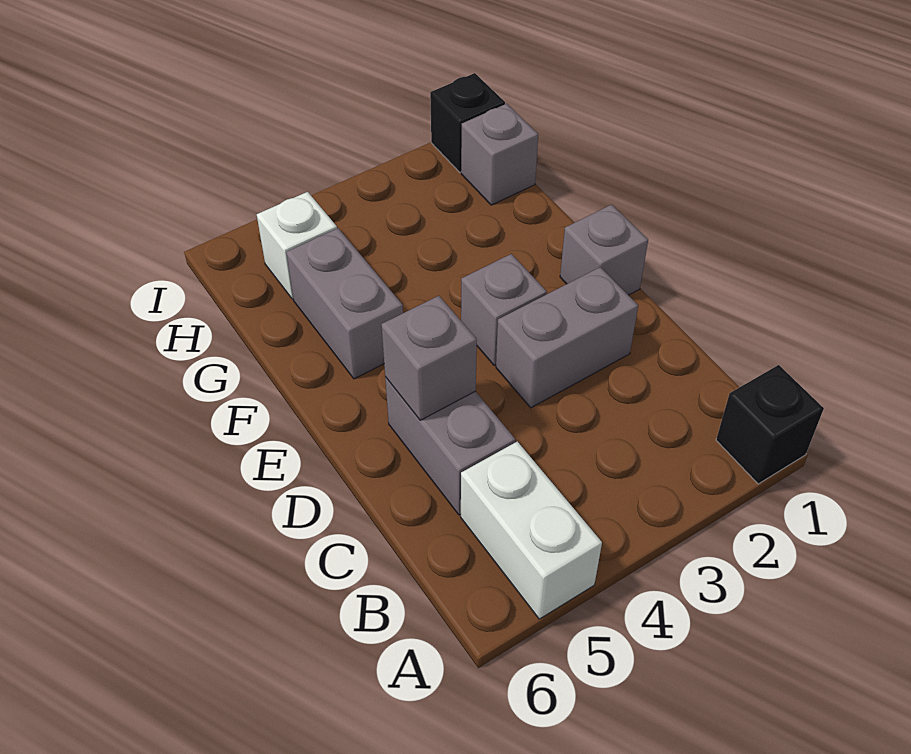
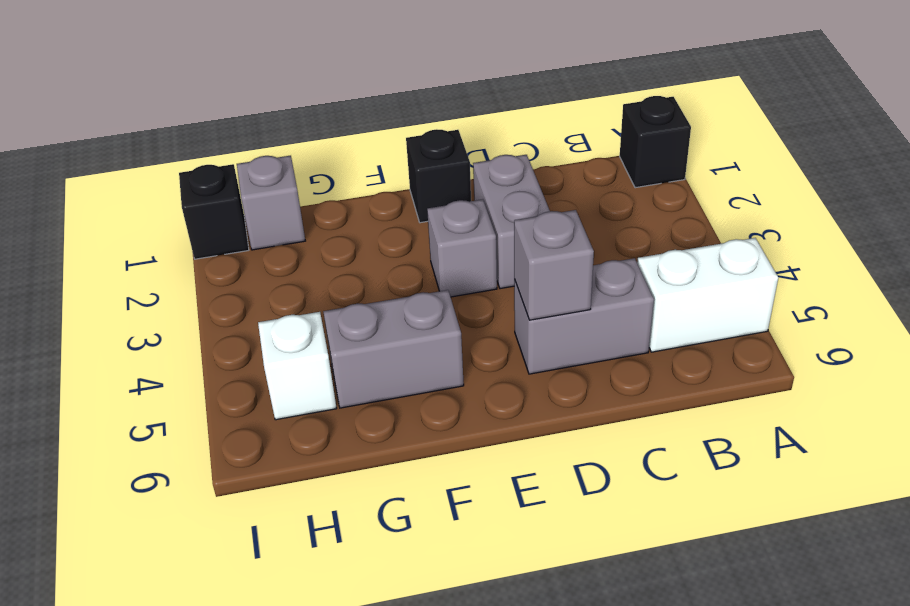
grey 1x1 brick [560,205,648,295] -> black 1x1 brick [406,129,471,223]

